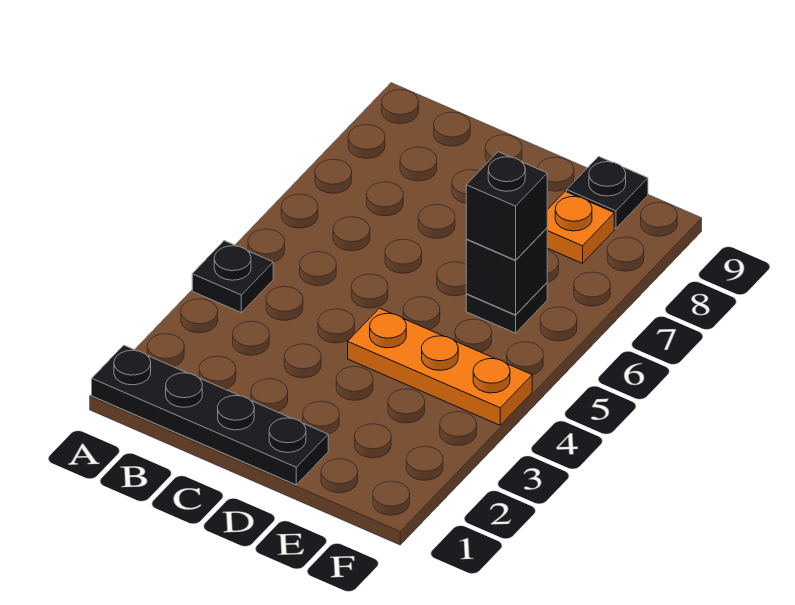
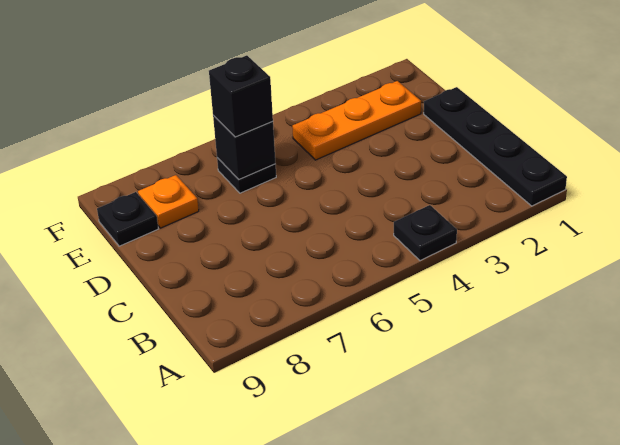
orange 1x3 plate [348,308,532,425] -> orange 1x3 plate turned to [292,81,421,160]

